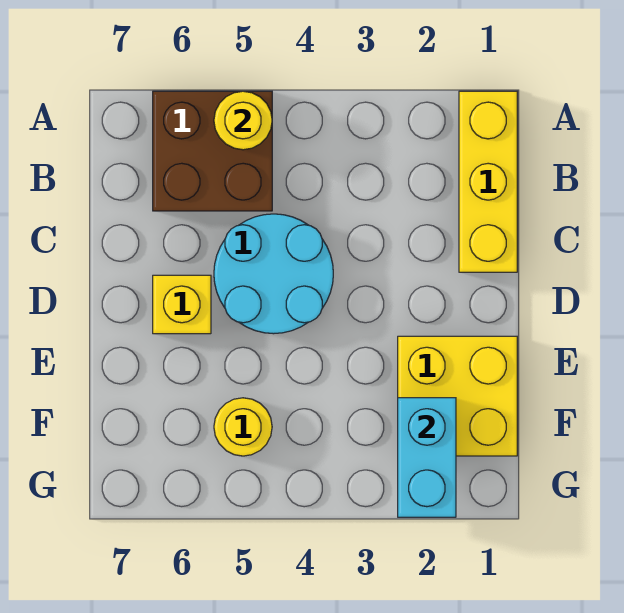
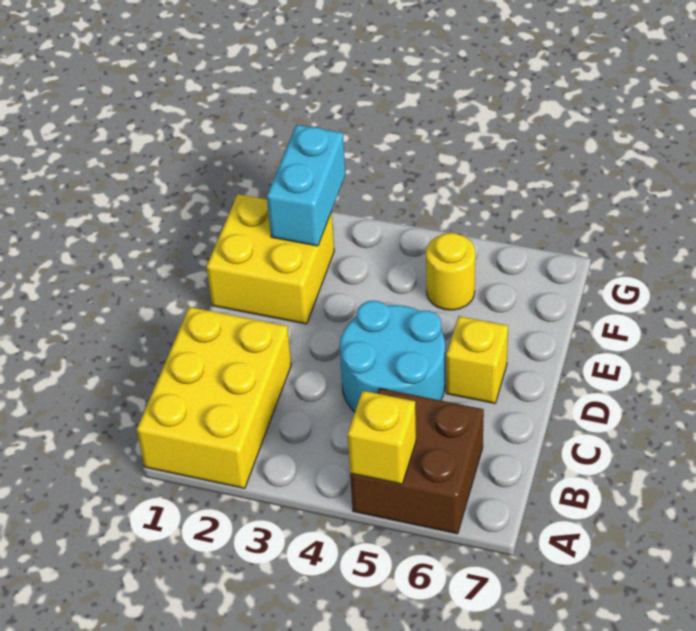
yellow 1x3 brick [459,91,517,272] -> yellow 2x3 brick [137,307,291,488]
yellow 1x1 round brick [214,91,272,150] -> yellow 1x1 brick [348,391,416,484]

